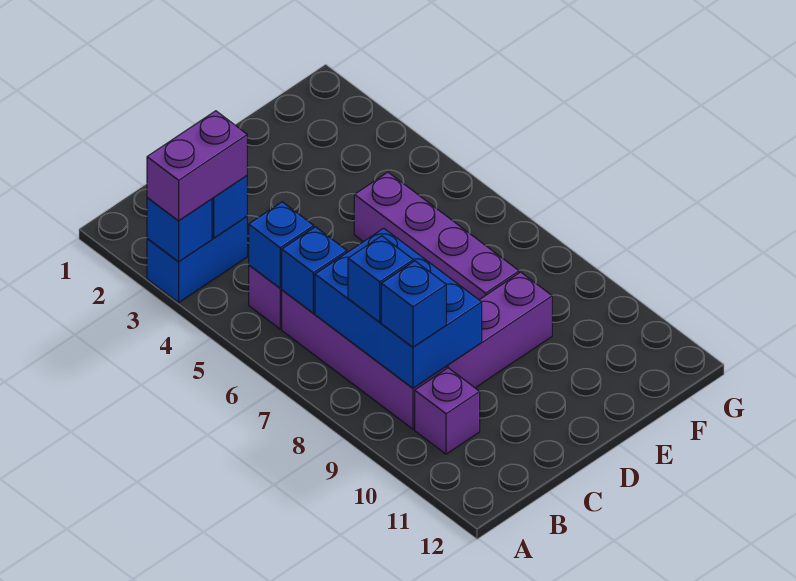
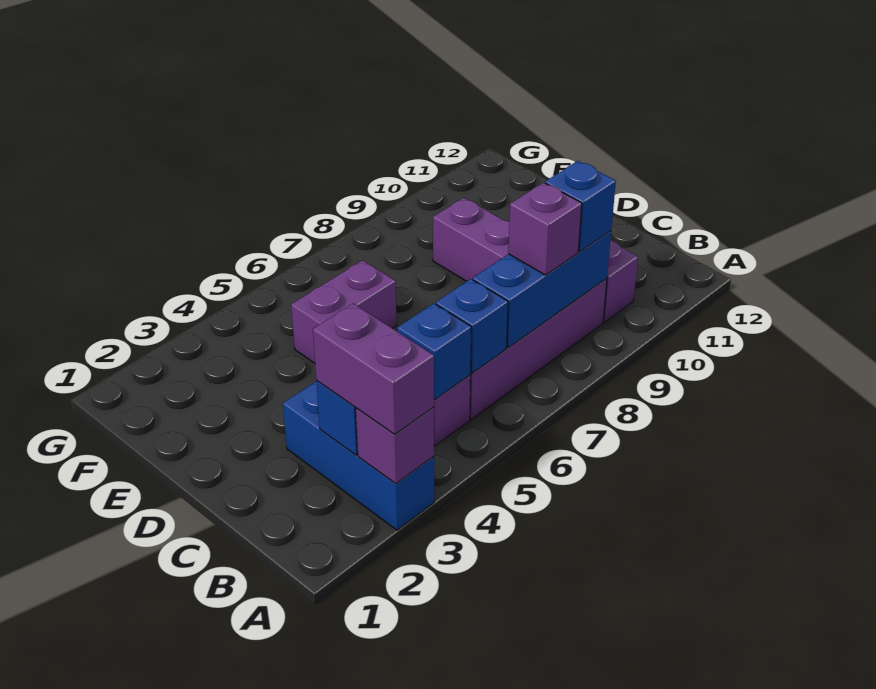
blue 1x2 brick [147,217,247,303] -> blue 1x3 brick [283,382,434,530]
blue 1x1 brick [147,198,212,262] -> purple 1x1 brick [356,407,434,484]
blue 2x3 brick [315,228,482,388] -> blue 1x3 brick [473,231,611,348]
blue 1x1 brick [348,236,413,322] -> purple 1x1 brick [508,182,582,275]
purple 1x4 brick [354,172,519,300] -> purple 1x2 brick [291,260,397,363]

